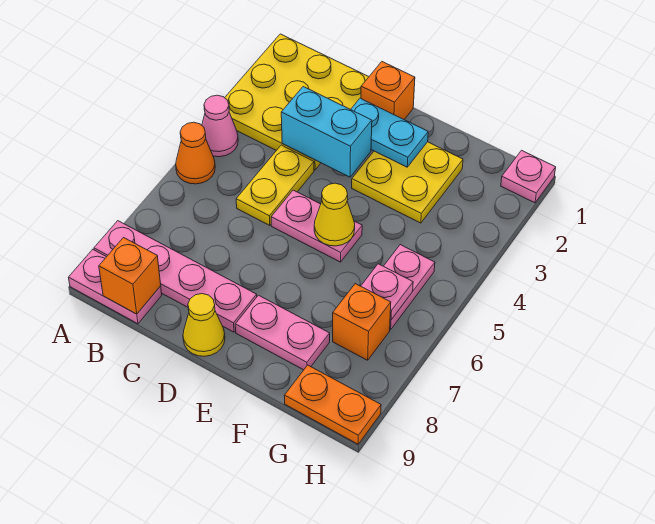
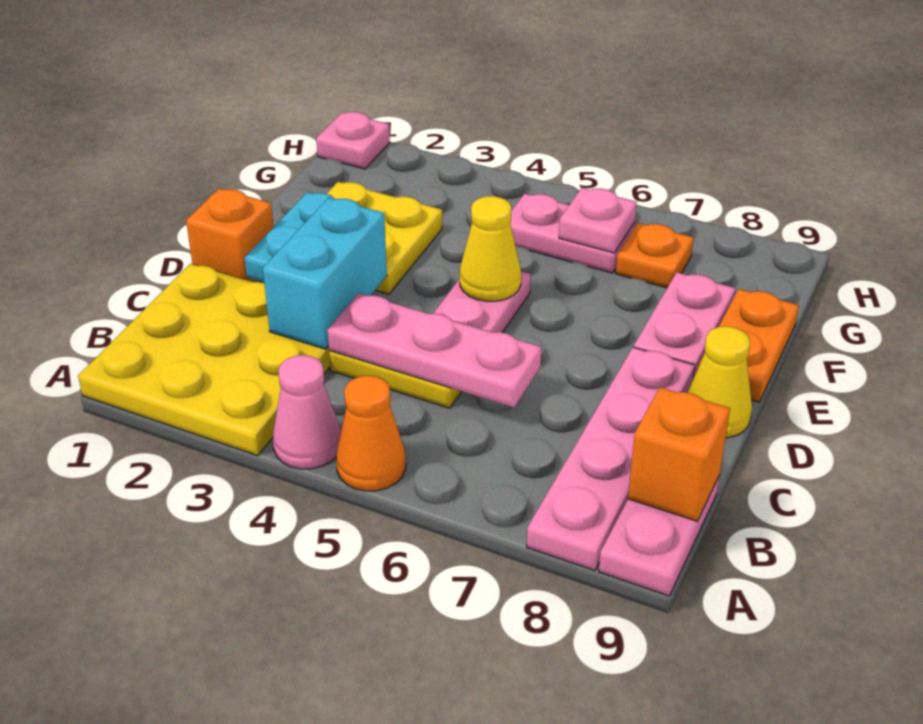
none -> pink 1x3 plate [327,293,541,407]
orange 1x1 brick [333,284,391,360] -> orange 1x1 plate [616,223,694,288]
orange 1x2 plate [284,365,381,444] -> orange 1x2 plate moved to [699,289,799,402]

